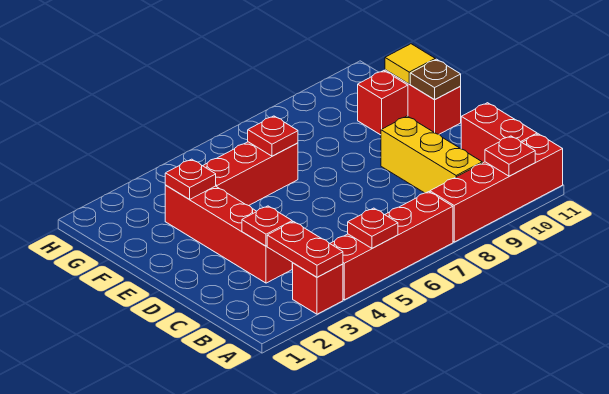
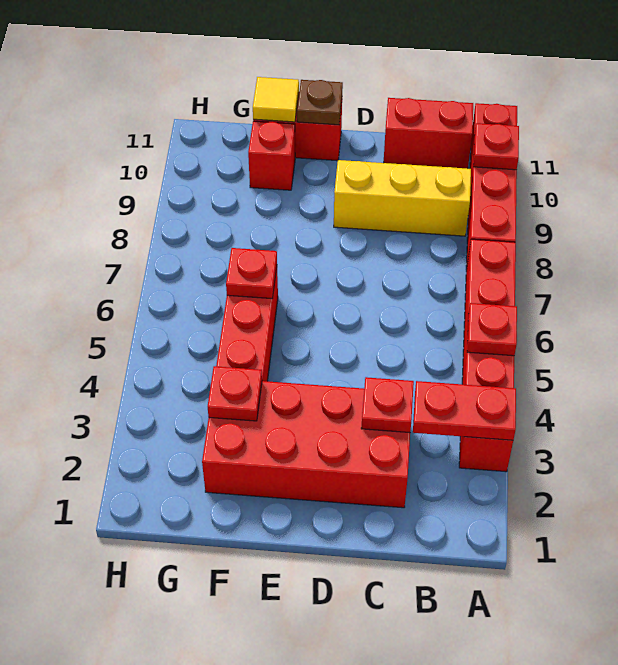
red 1x4 brick [165,185,292,283] -> red 2x4 brick [202,381,410,508]

